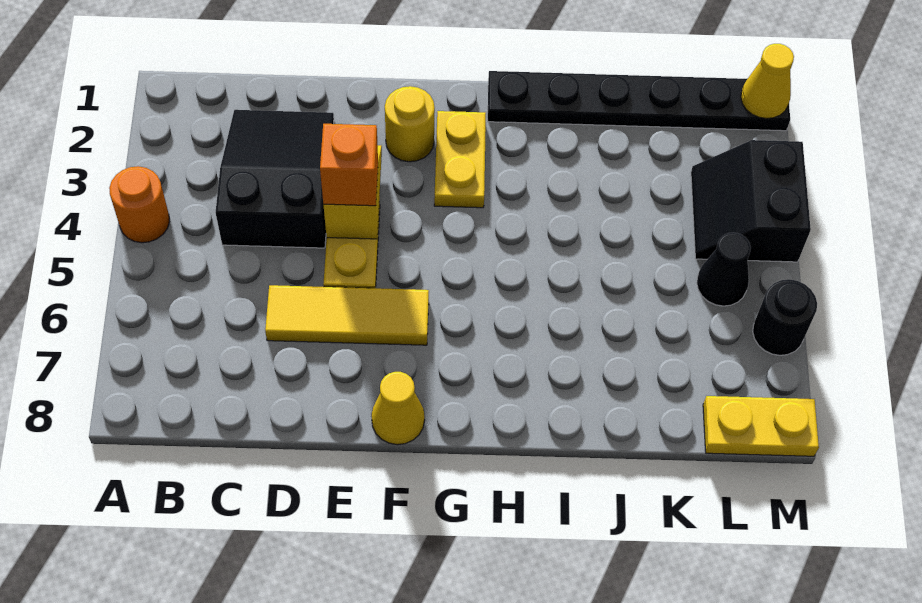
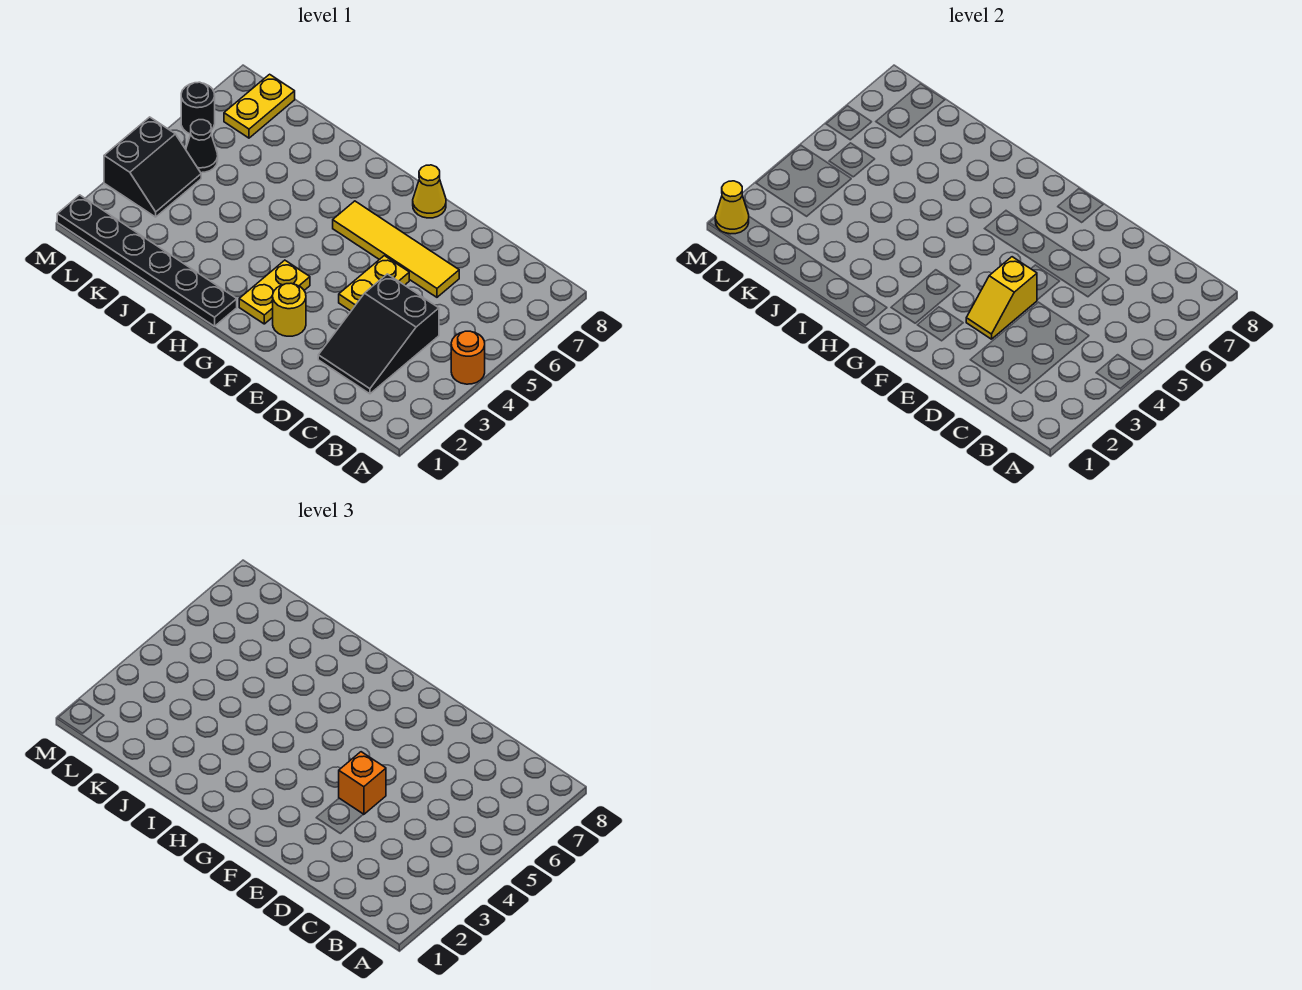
yellow 1x3 tile [265,285,429,345] -> yellow 1x4 tile [333,201,459,297]
yellow 1x2 plate [703,396,819,456] -> yellow 1x2 plate turned to [224,74,295,138]

